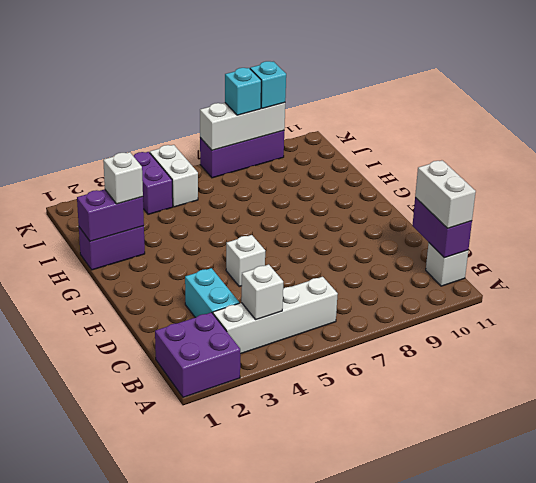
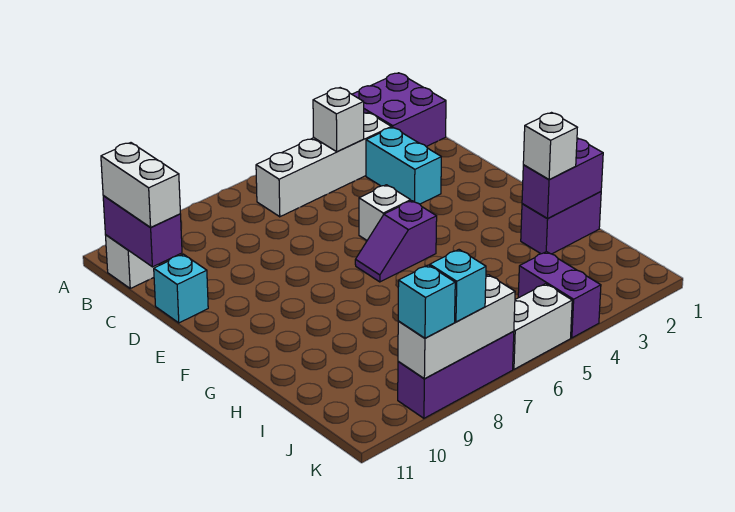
none -> cyan 1x1 brick [154,254,208,323]
none -> purple 1x2 slope [355,201,437,282]
white 1x2 brick [150,145,198,207] -> white 1x2 brick turned to [513,284,572,369]

